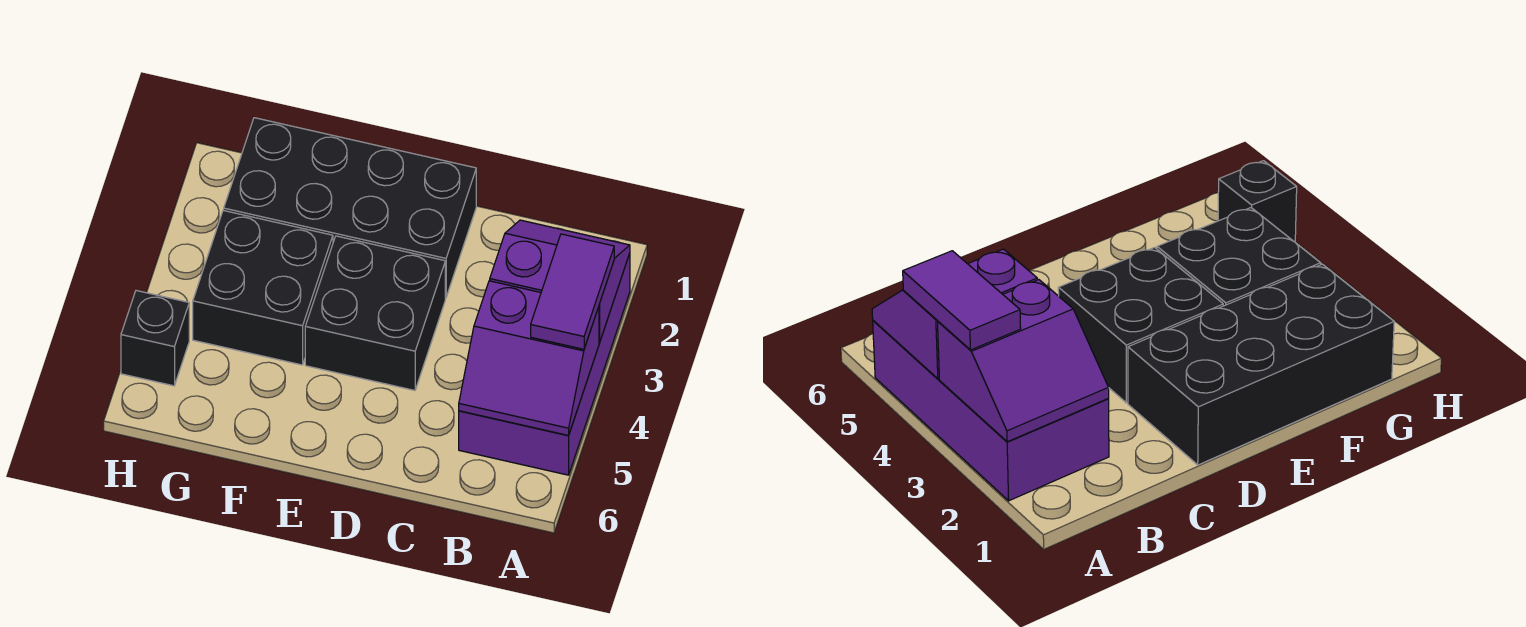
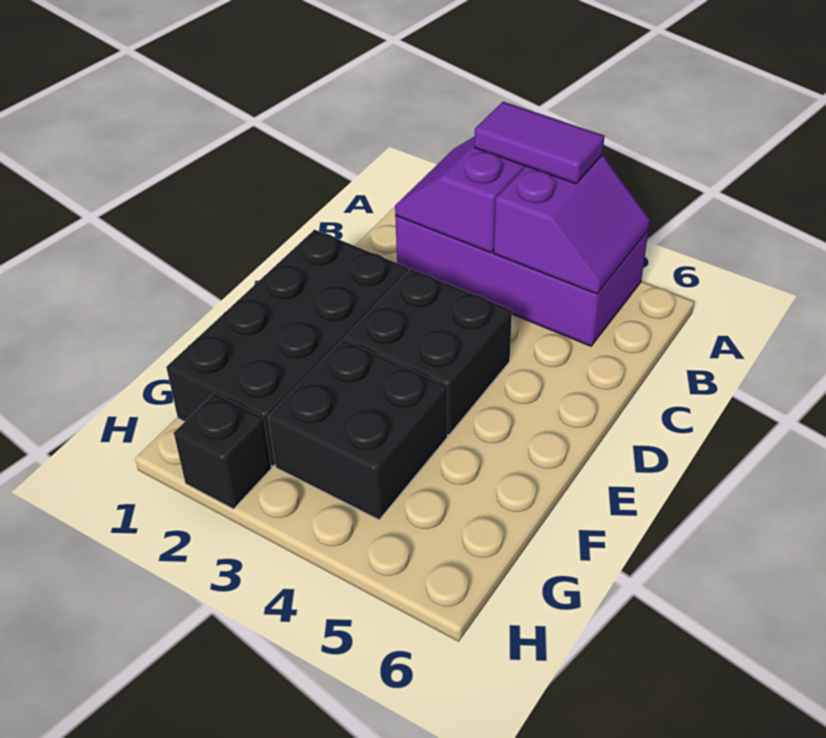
black 1x1 brick [121,291,189,386] -> black 1x1 brick moved to [174,393,271,509]

